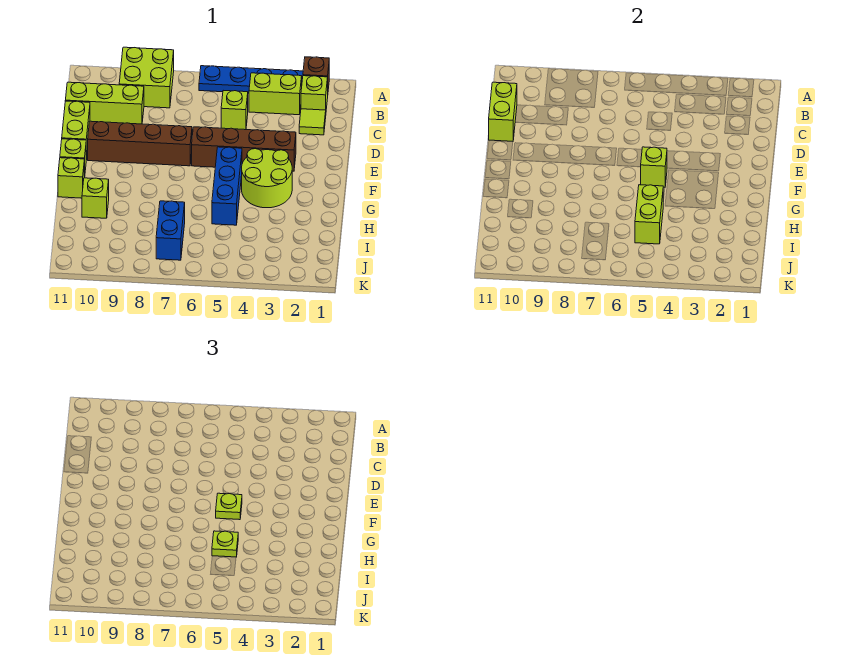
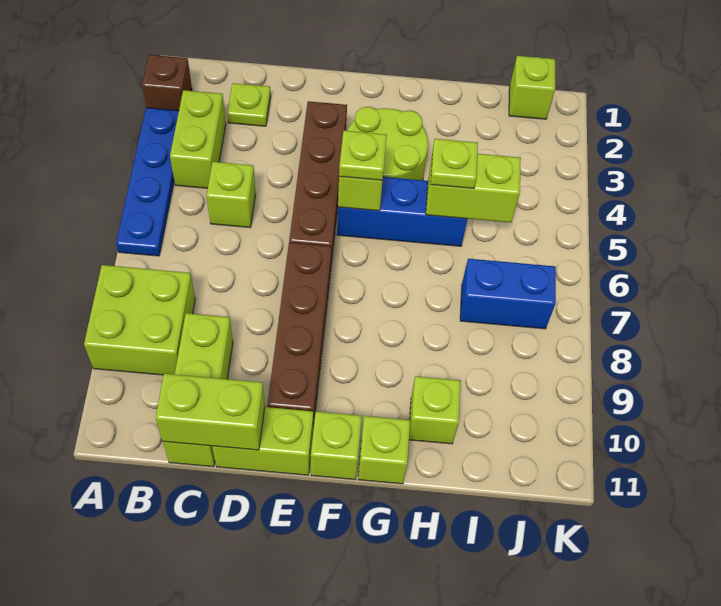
lime 1x1 brick [301,76,328,110] -> lime 1x1 brick moved to [509,56,555,119]
lime 1x1 tile [299,109,326,135] -> lime 1x1 plate [227,83,271,126]

